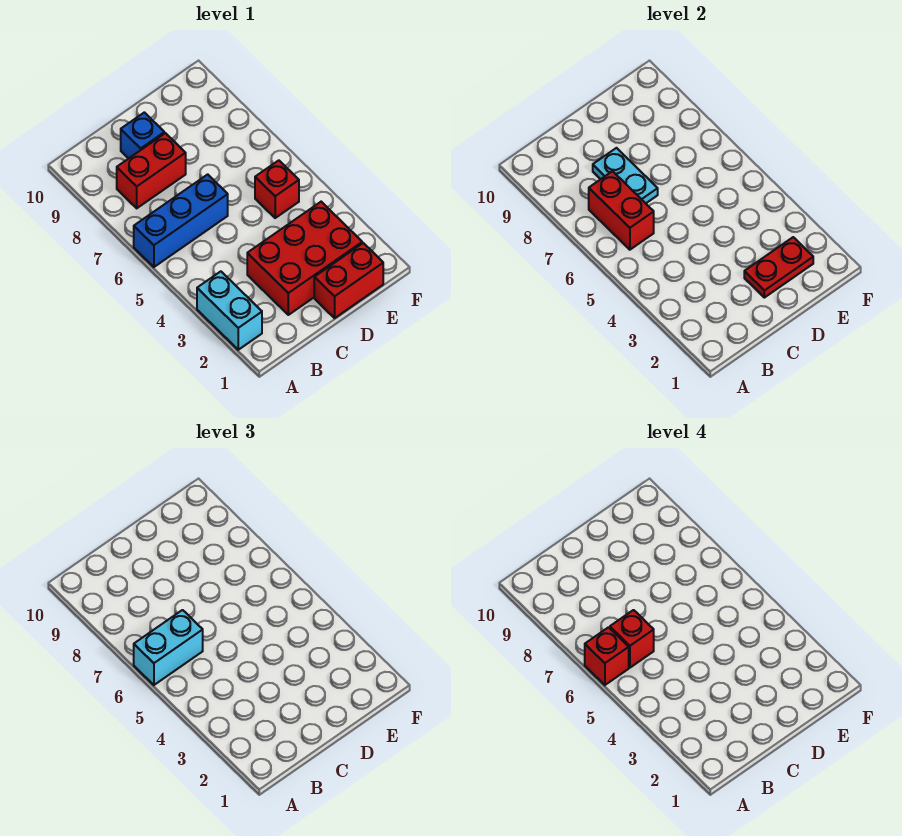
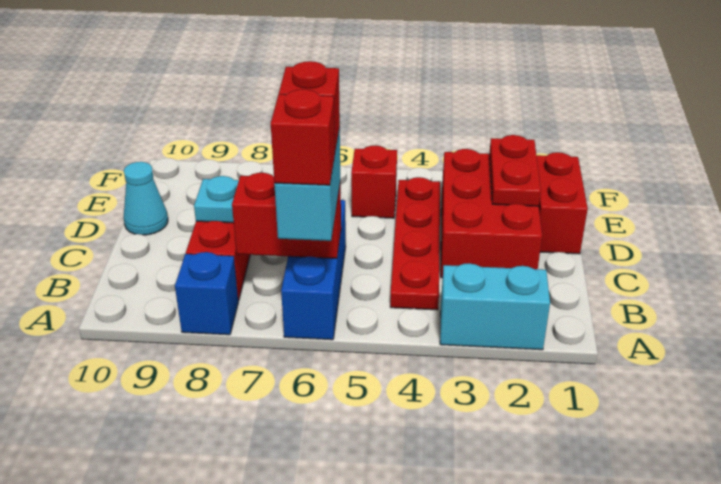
none -> red 1x4 plate [390,177,440,310]
blue 1x1 brick [121,112,164,159] -> blue 1x1 brick moved to [175,252,239,335]
none -> cyan 1x1 cone [123,162,168,235]

